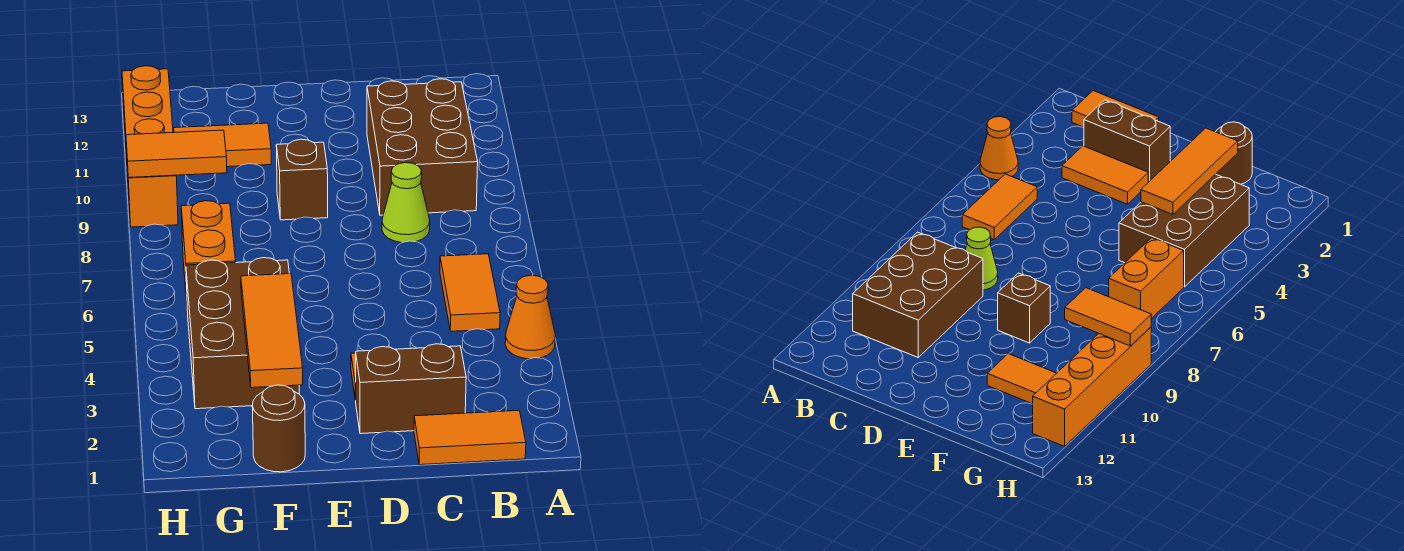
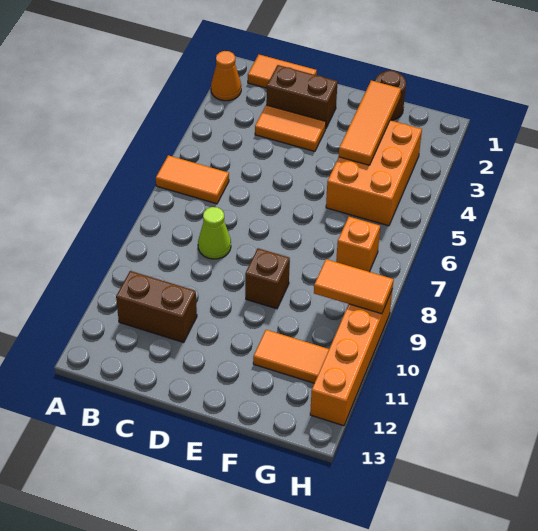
orange 1x1 cone [505,275,555,359] -> orange 1x1 cone moved to [211,51,241,101]
orange 1x2 tile [440,254,500,331] -> orange 1x2 tile turned to [156,155,229,204]
brown 2x3 brick [367,79,478,215] -> brown 1x2 brick [116,271,197,343]
brown 2x3 brick [186,258,299,409] -> orange 2x3 brick [326,120,422,226]
orange 1x2 brick [181,201,236,313] -> orange 1x1 brick [336,217,380,272]

